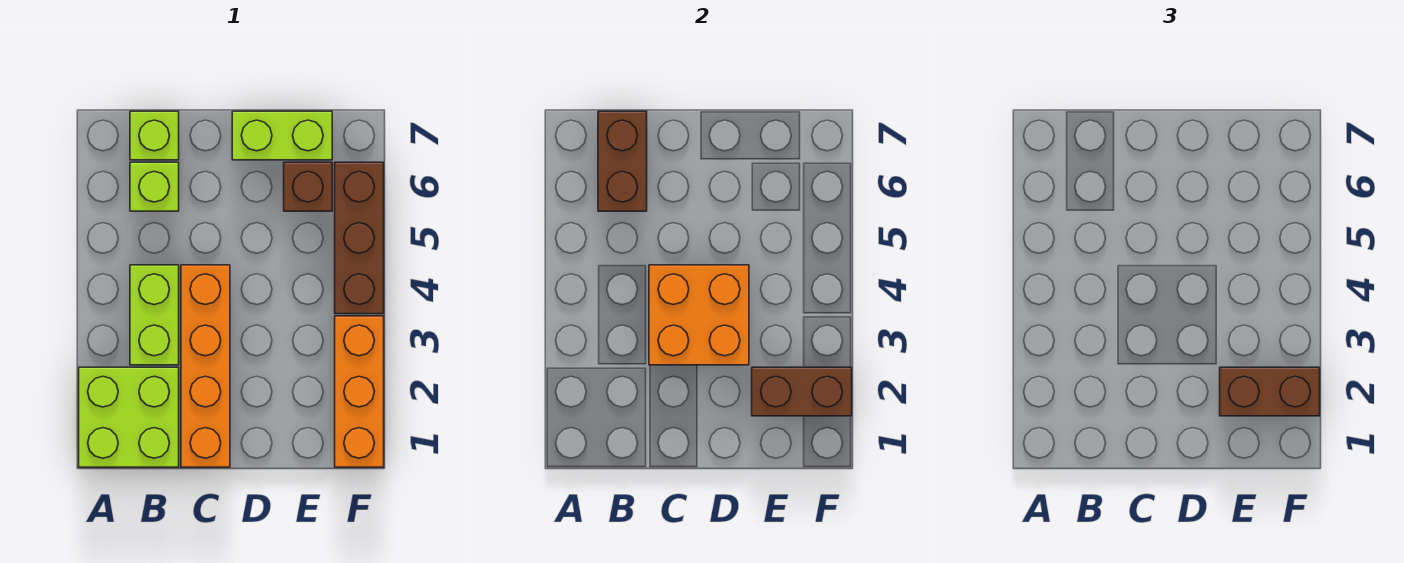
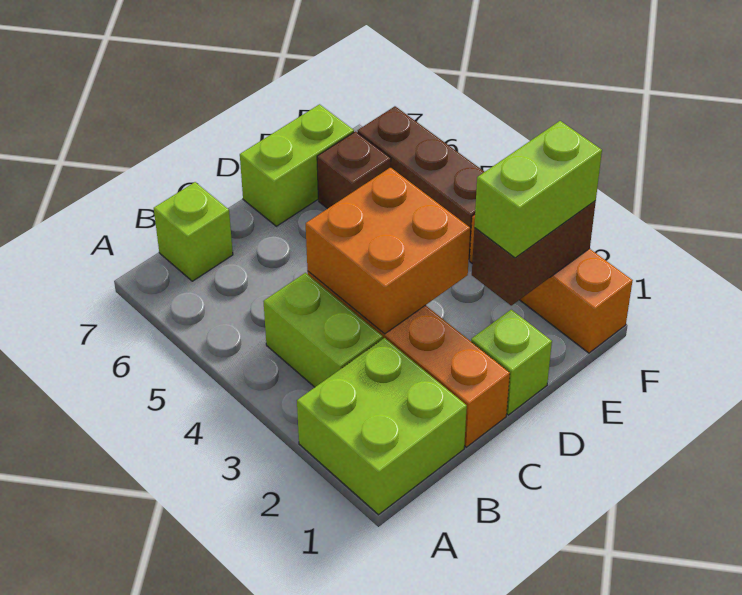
lime 1x1 brick [130,162,179,211] -> lime 1x1 brick moved to [471,310,552,415]
brown 1x2 brick [598,111,647,211] -> none
brown 1x2 brick [1220,367,1320,416] -> lime 1x2 brick [474,121,602,258]

